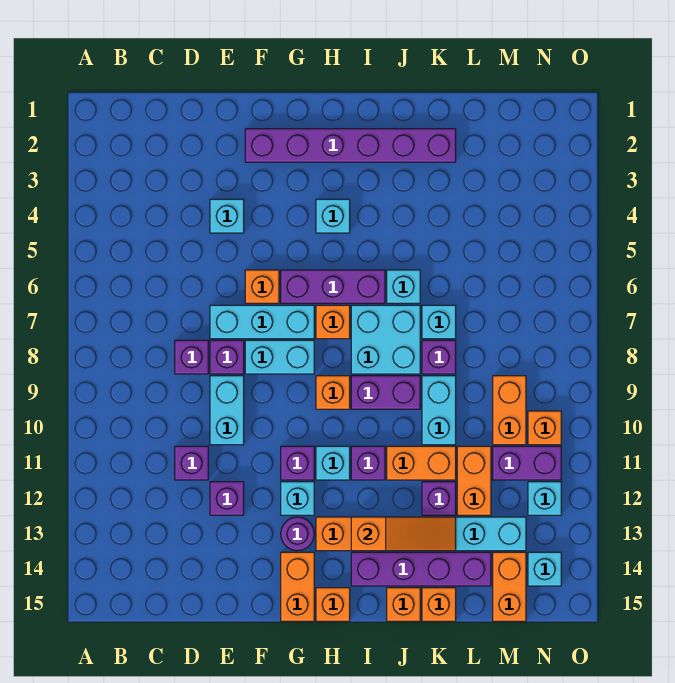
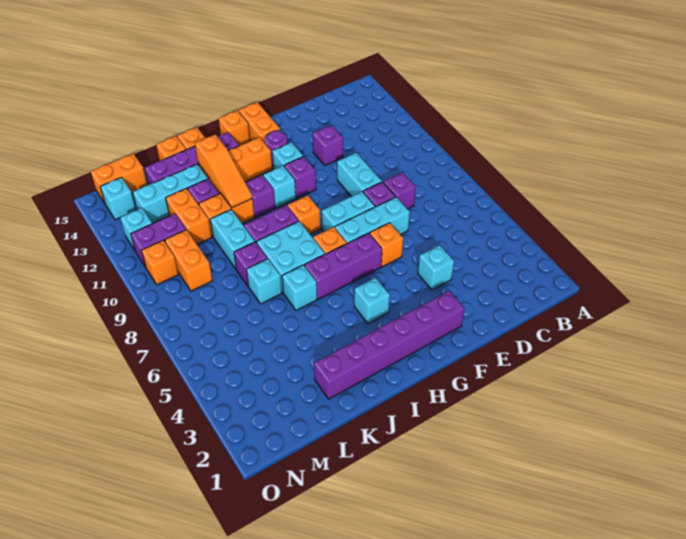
purple 1x1 brick [175,446,208,480] -> none
orange 1x3 slope [351,517,456,551] -> orange 1x3 slope turned to [195,134,252,208]
orange 1x2 brick [493,552,526,621] -> orange 1x2 brick turned to [91,154,147,203]

